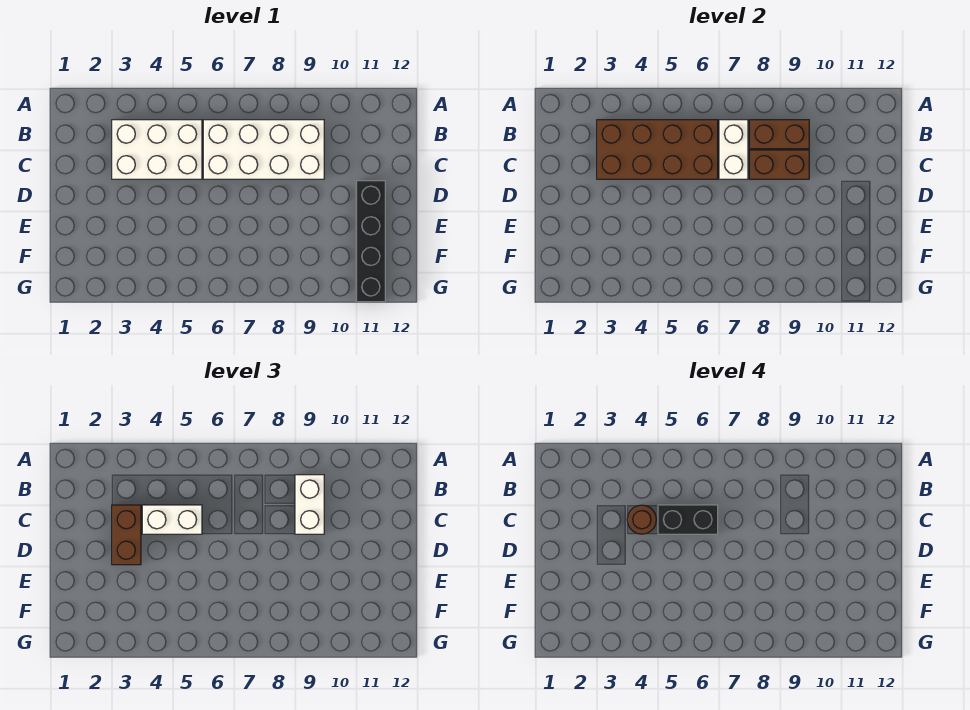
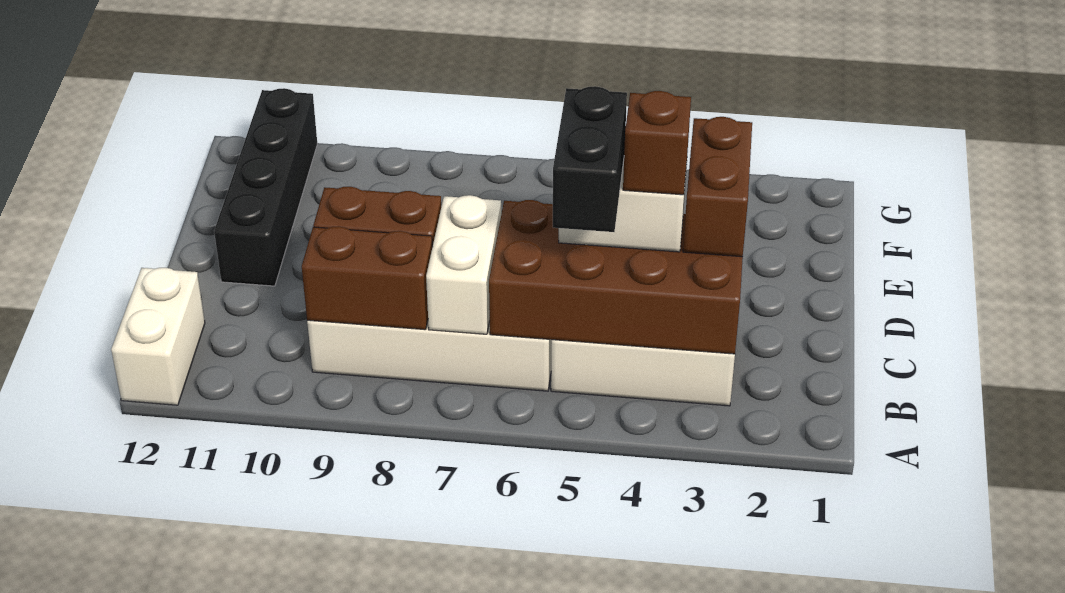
white 1x2 brick [295,475,324,534] -> white 1x2 brick moved to [111,268,205,405]
brown 1x1 round brick [627,505,656,534] -> brown 1x1 brick [623,91,691,195]
black 1x2 brick [658,505,718,534] -> black 1x2 brick turned to [553,86,627,232]

